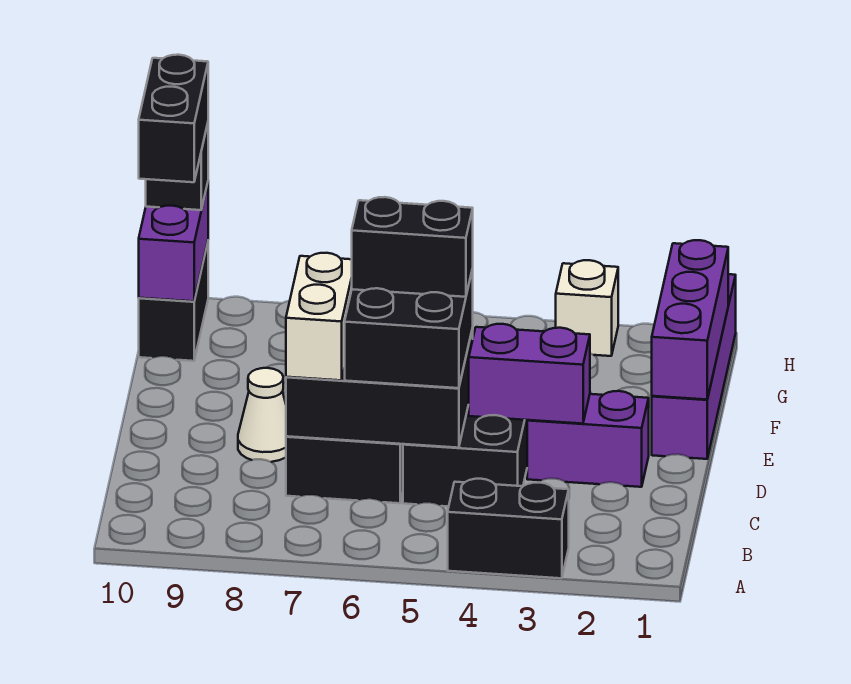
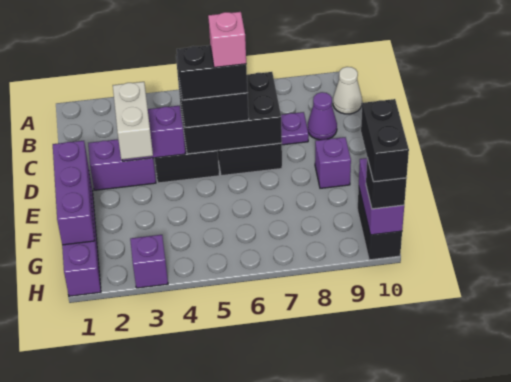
black 1x2 brick [448,479,569,578] -> none
white 1x2 brick [286,253,352,380] -> white 1x2 brick moved to [113,82,153,160]
none -> purple 1x1 plate [281,112,309,145]
none -> purple 1x1 cone [308,92,337,140]
none -> pink 1x1 brick [208,12,246,68]
white 1x1 cone [238,368,286,462] -> white 1x1 cone moved to [333,67,362,114]
none -> purple 1x1 brick [315,137,351,188]
white 1x1 brick [556,260,618,356] -> purple 1x1 brick [130,235,168,288]

